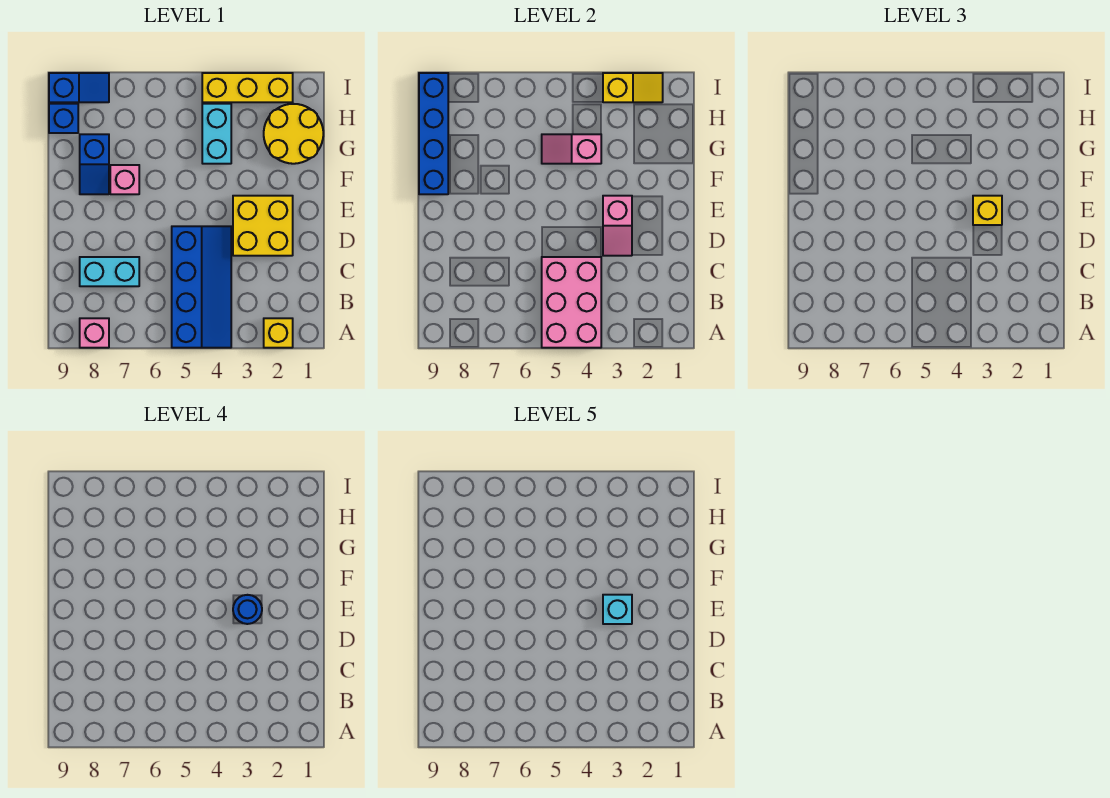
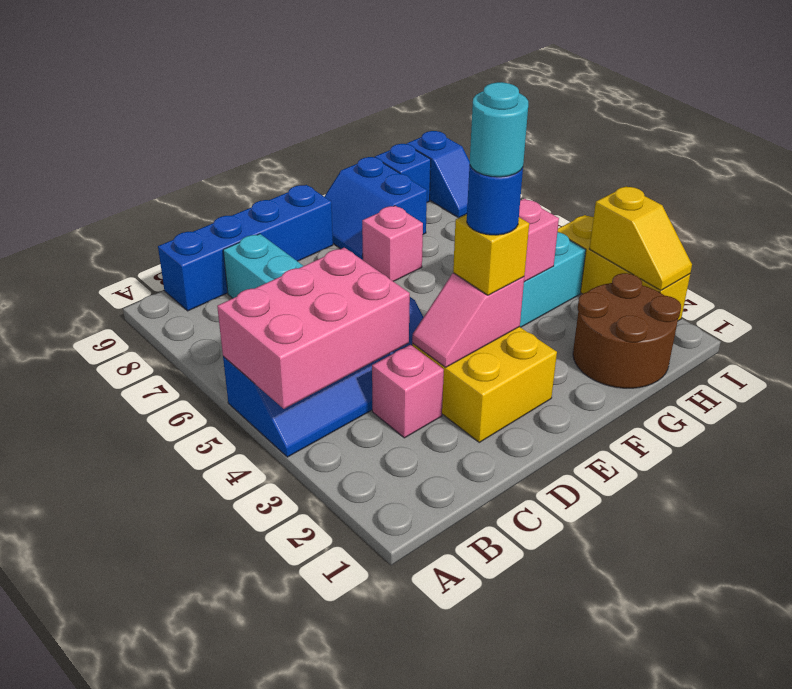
yellow 1x1 brick [264,318,293,348] -> none
pink 1x1 brick [80,318,109,348] -> pink 1x1 brick moved to [372,345,444,438]
cyan 1x1 brick [603,595,632,624] -> cyan 1x1 round brick [470,82,528,177]
blue 1x2 slope [80,134,109,194] -> blue 2x2 slope [324,157,427,260]
blue 1x4 brick [419,73,448,194] -> blue 1x4 brick moved to [158,185,333,311]
yellow 2x2 round brick [264,104,323,164] -> brown 2x2 round brick [573,273,681,388]

